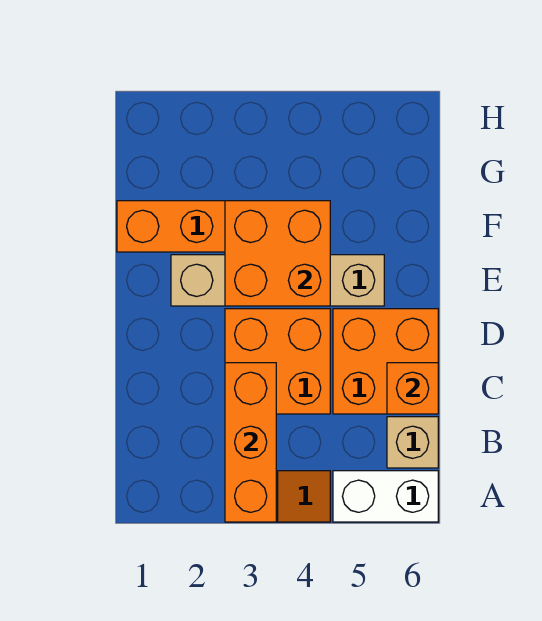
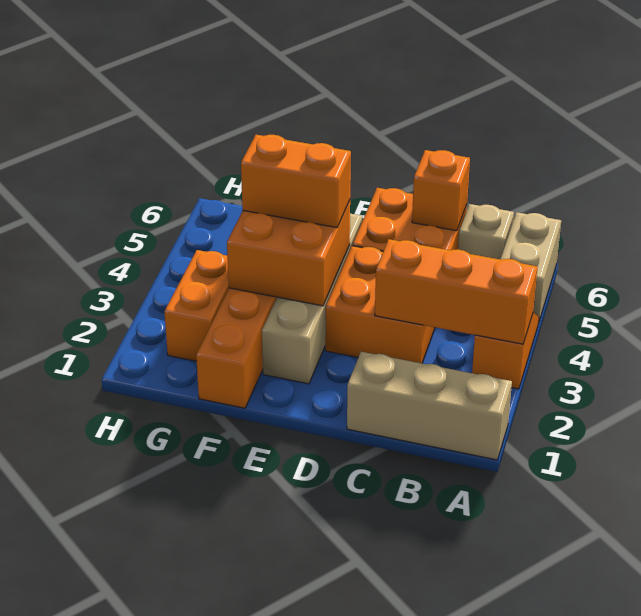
none -> tan 1x3 brick [347,352,512,460]
white 1x2 brick [333,471,438,522] -> tan 1x2 brick [500,212,561,321]
none -> orange 1x2 brick [241,135,351,228]
none -> orange 1x2 brick [164,250,229,361]

